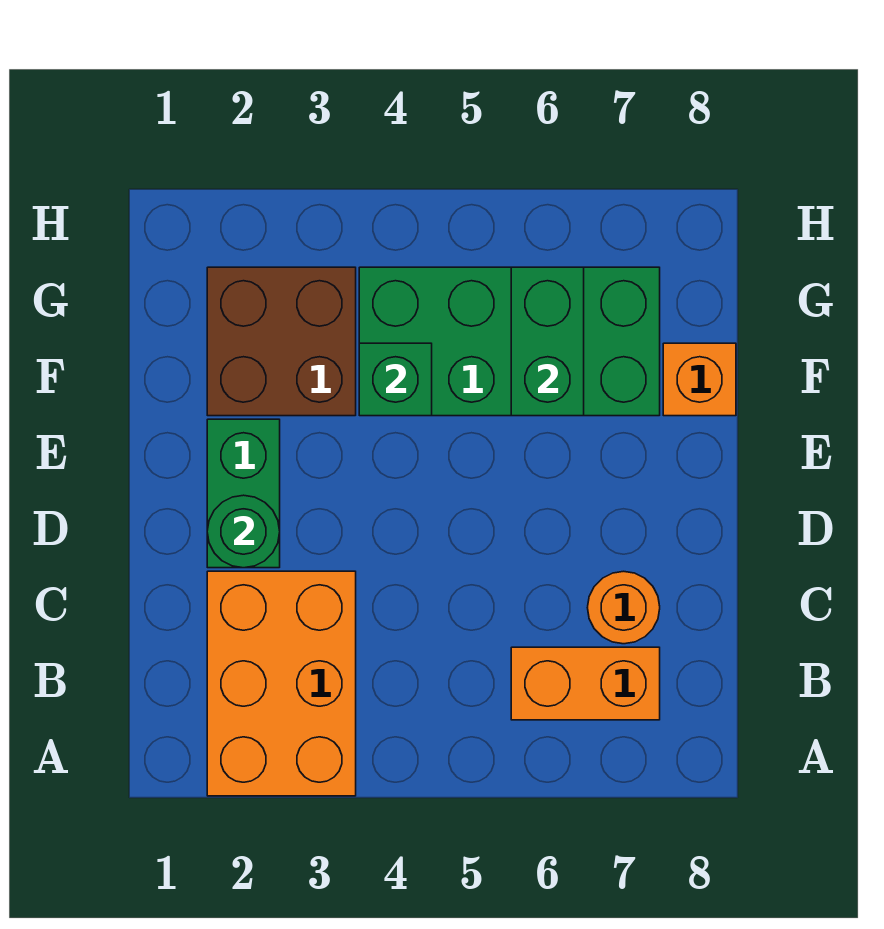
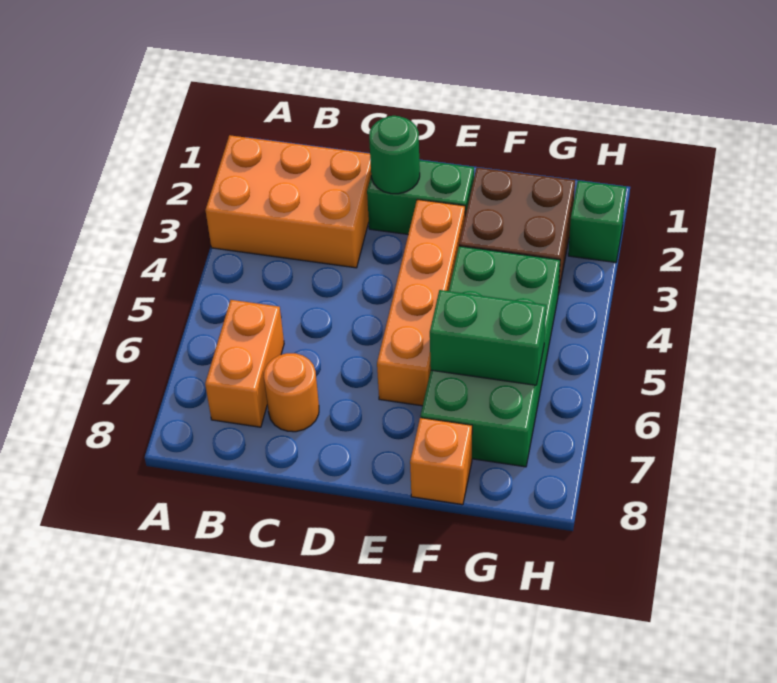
none -> orange 1x4 brick [377,199,465,406]
green 1x1 brick [359,343,432,416] -> green 1x1 brick moved to [568,181,626,263]

